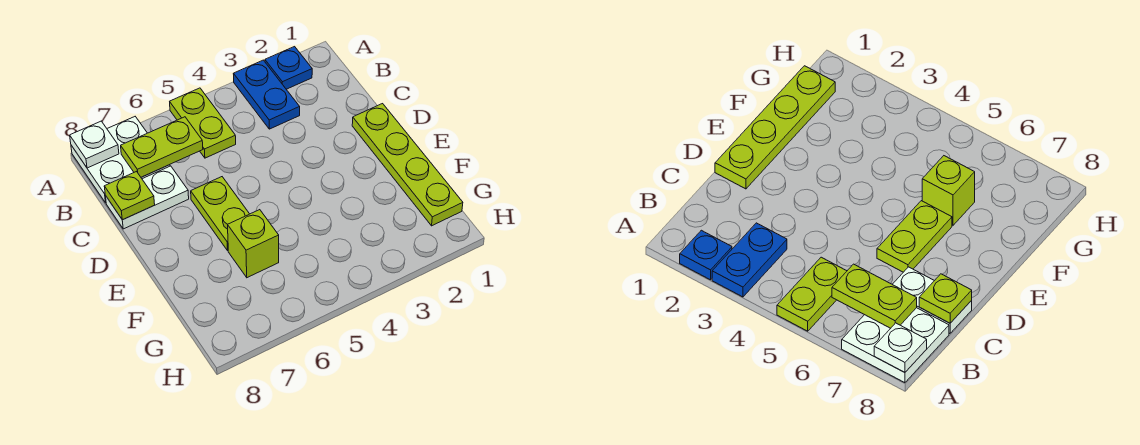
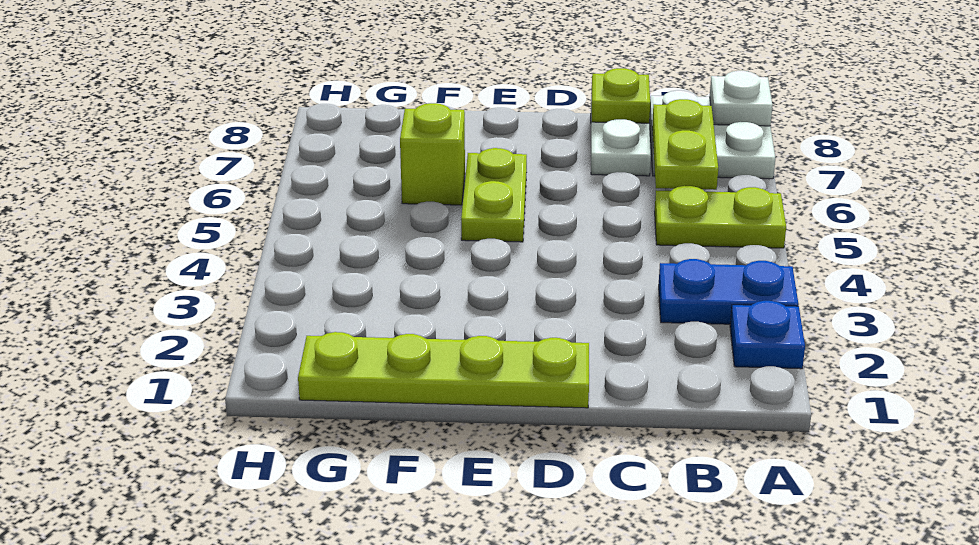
lime 1x2 plate [191,177,249,250] -> lime 1x2 plate turned to [461,148,527,242]

